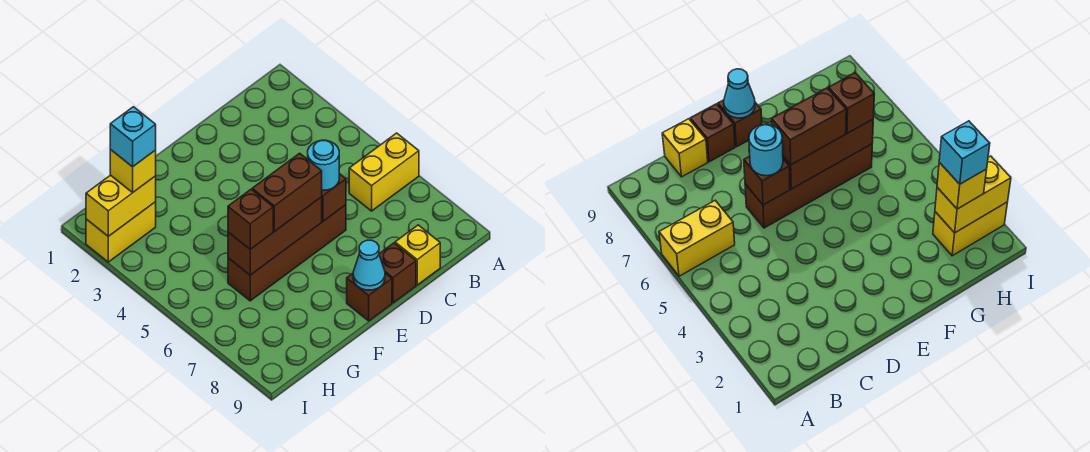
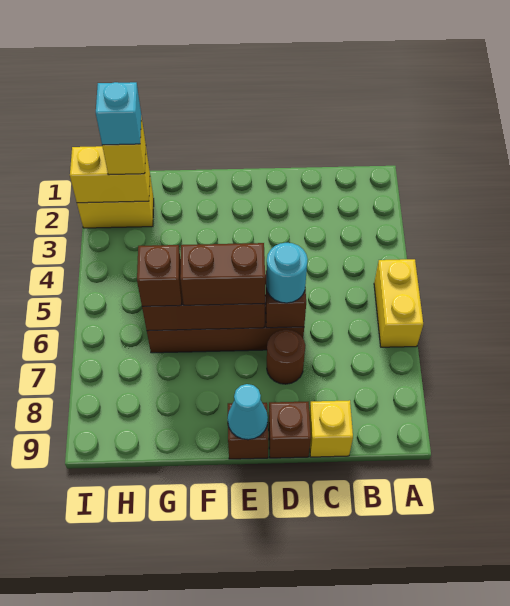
yellow 1x2 brick [349,133,419,211] -> yellow 1x2 brick turned to [374,259,423,347]
none -> brown 1x1 round brick [267,329,305,384]

